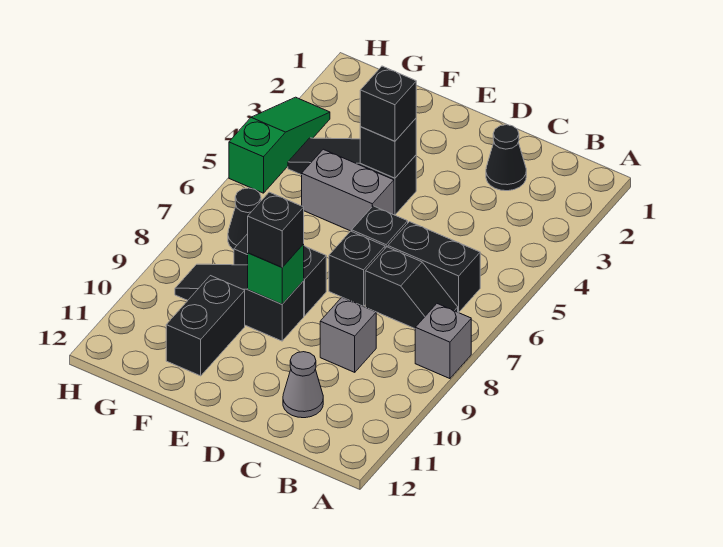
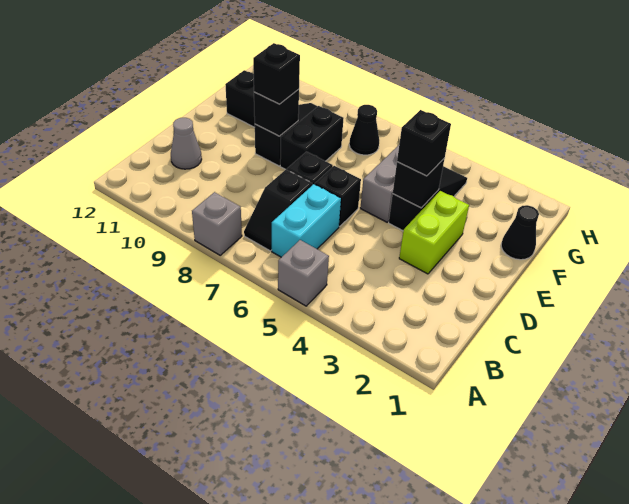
black 1x2 brick [388,222,480,312] -> cyan 1x2 brick [272,184,341,257]
black 1x1 cone [486,125,526,191] -> black 1x1 cone moved to [501,205,539,260]
grey 1x1 brick [320,297,376,372] -> grey 1x1 brick moved to [278,240,329,306]
none -> lime 1x2 brick [399,191,469,274]
green 1x1 brick [248,244,304,304] -> black 1x1 brick [254,89,299,136]
green 1x3 slope [229,97,330,193] -> none

